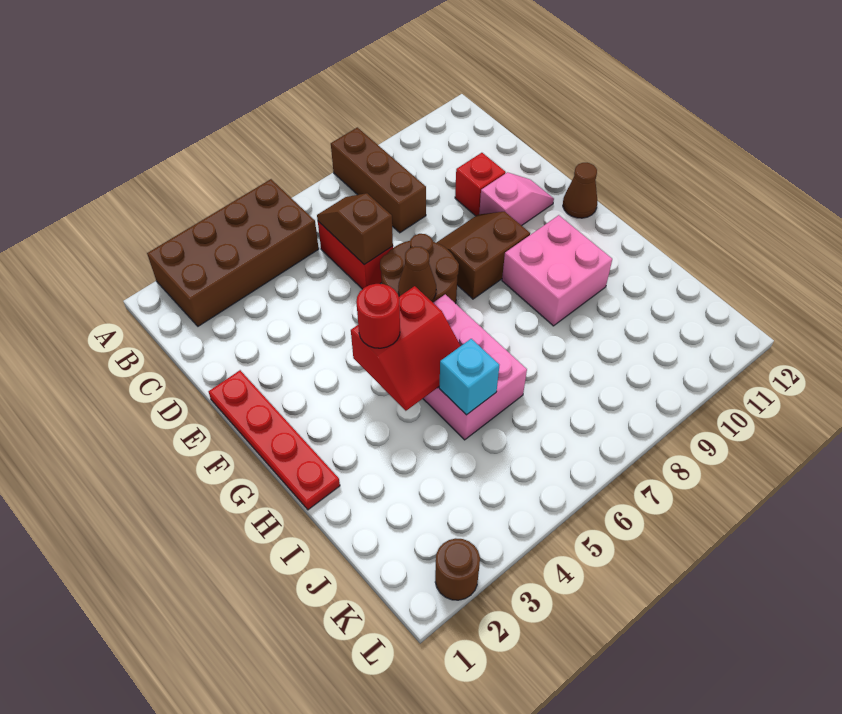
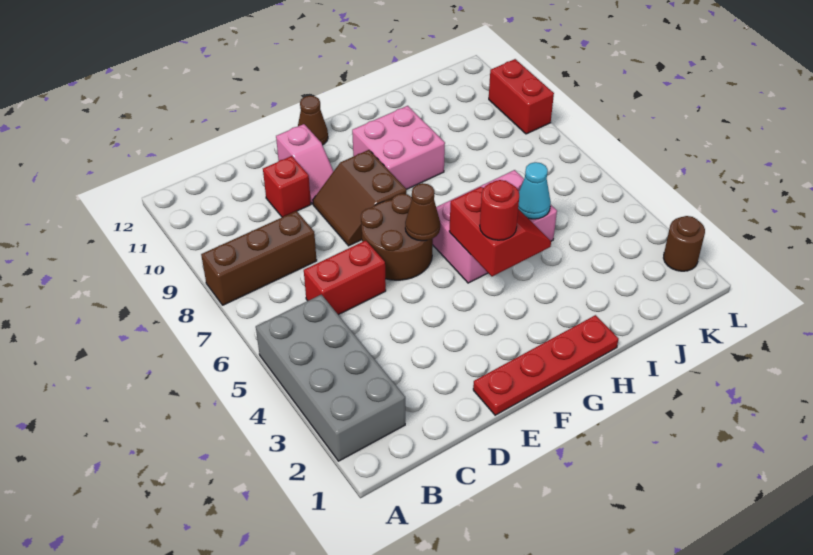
brown 2x4 brick [147,179,319,326] -> grey 2x4 brick [256,295,405,461]
brown 1x2 slope [317,193,393,265] -> none
pink 1x2 slope [479,172,554,226] -> pink 1x2 slope turned to [276,124,334,204]
cyan 1x1 brick [439,339,499,415] -> cyan 1x1 cone [518,162,551,219]
none -> red 1x2 brick [489,59,554,134]

